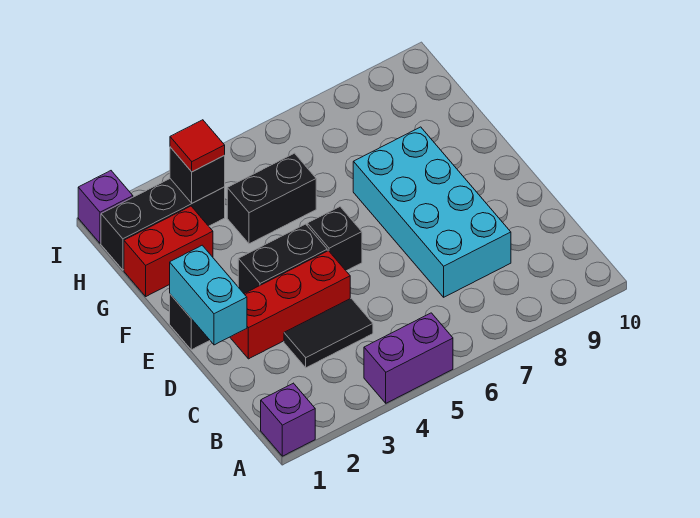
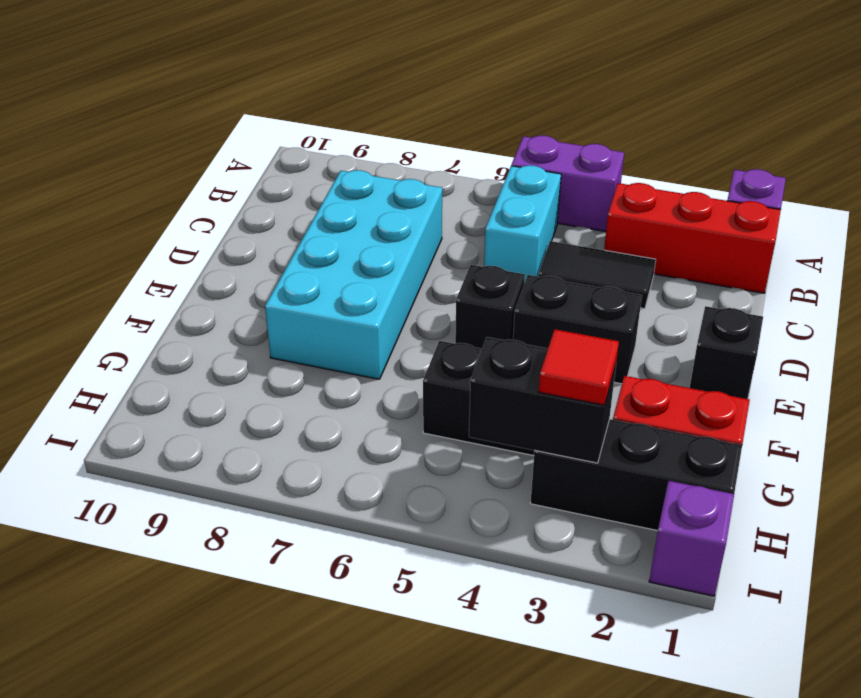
cyan 1x2 brick [170,245,247,345] -> cyan 1x2 brick moved to [484,165,561,283]
red 1x3 brick [230,251,350,359] -> red 1x3 brick moved to [604,183,781,293]
black 1x1 brick [170,147,225,203] -> black 1x2 brick [469,337,616,463]

